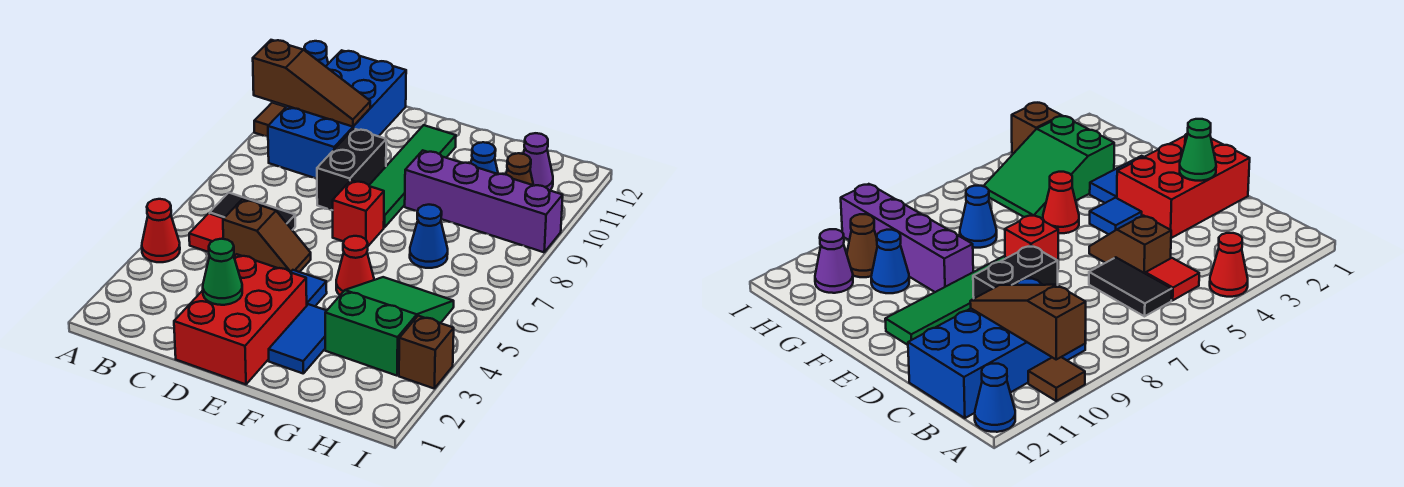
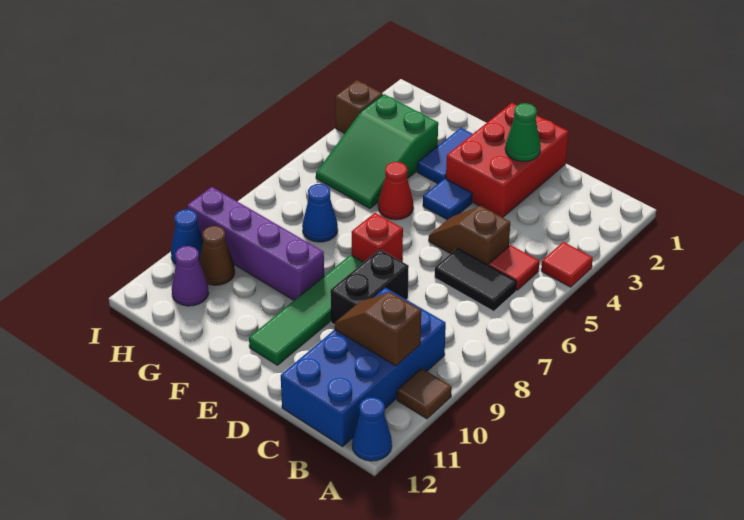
red 1x1 cone [142,199,180,262] -> red 1x1 tile [541,242,593,287]
brown 1x3 slope [253,40,370,127] -> brown 1x2 slope [335,292,421,366]
blue 1x1 cone [471,142,498,174] -> blue 1x1 cone moved to [171,209,203,264]

